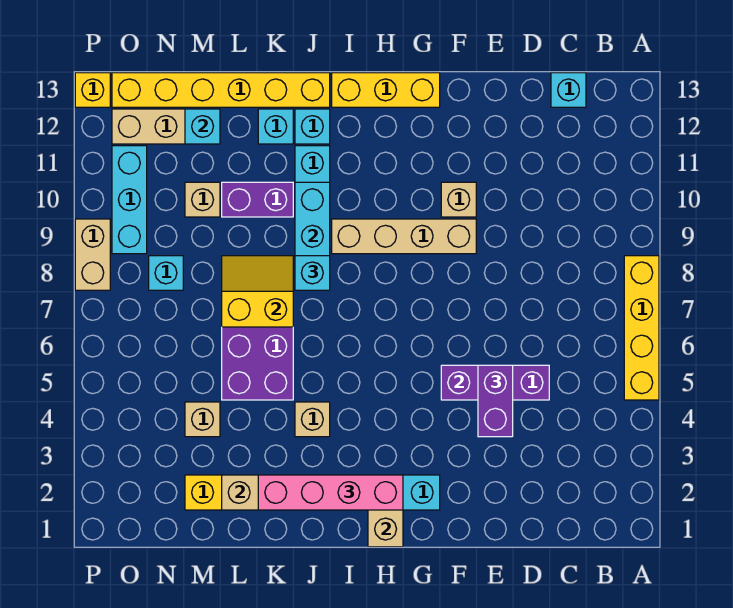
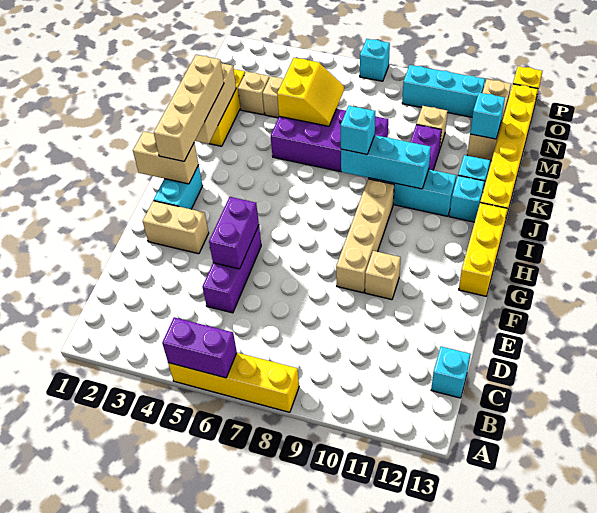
purple 1x2 brick [478,365,513,437] -> purple 1x2 brick moved to [162,317,237,378]
pink 1x4 brick [258,475,403,510] -> tan 1x4 brick [153,55,224,161]
tan 1x1 brick [295,402,330,437] -> tan 1x1 brick moved to [238,72,269,115]
yellow 2x2 slope [222,256,293,327] -> yellow 2x2 slope moved to [277,58,344,126]
cyan 1x1 brick [149,256,183,290] -> cyan 1x1 brick moved to [360,39,390,81]
tan 1x2 brick [75,219,110,290] -> tan 1x2 brick moved to [143,201,209,254]

